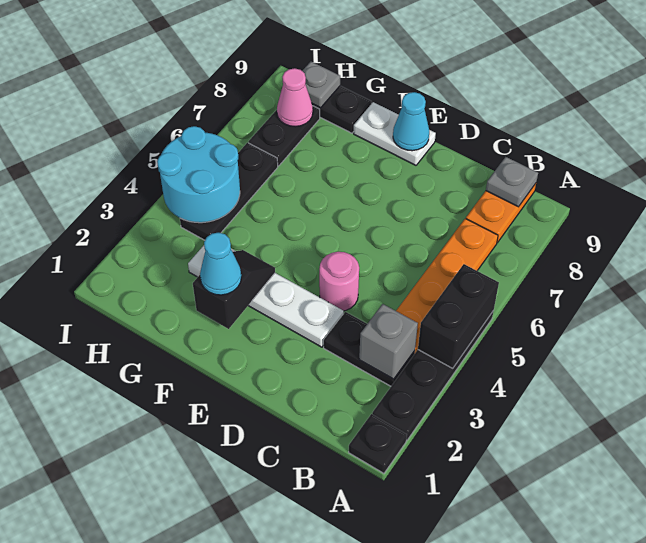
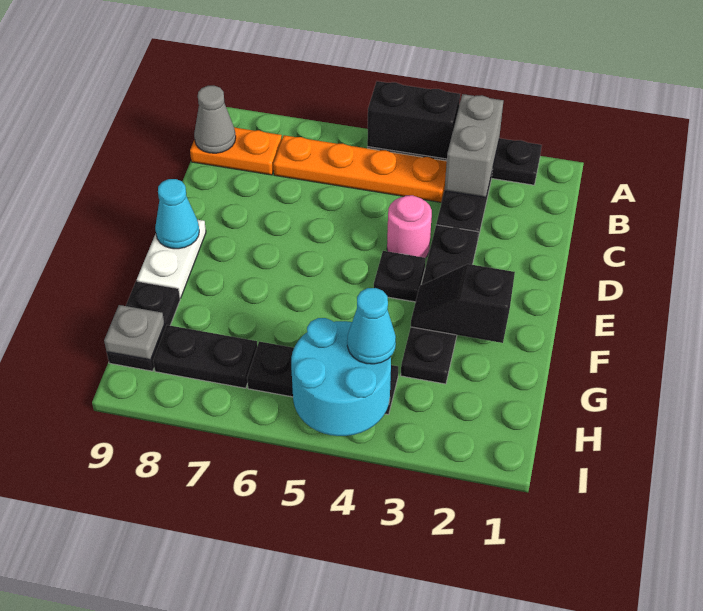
black 1x1 plate [349,414,407,473] -> black 1x1 plate moved to [374,251,426,302]
grey 1x1 brick [359,304,418,379] -> grey 1x2 brick [445,94,503,197]
grey 1x1 plate [486,157,538,207] -> grey 1x1 cone [194,86,236,153]
white 1x4 plate [188,246,344,347] -> black 1x4 plate [401,225,478,384]
cyan 1x1 cone [200,233,241,295] -> cyan 1x1 cone moved to [347,288,396,364]
pink 1x1 cone [277,68,313,127] -> none

